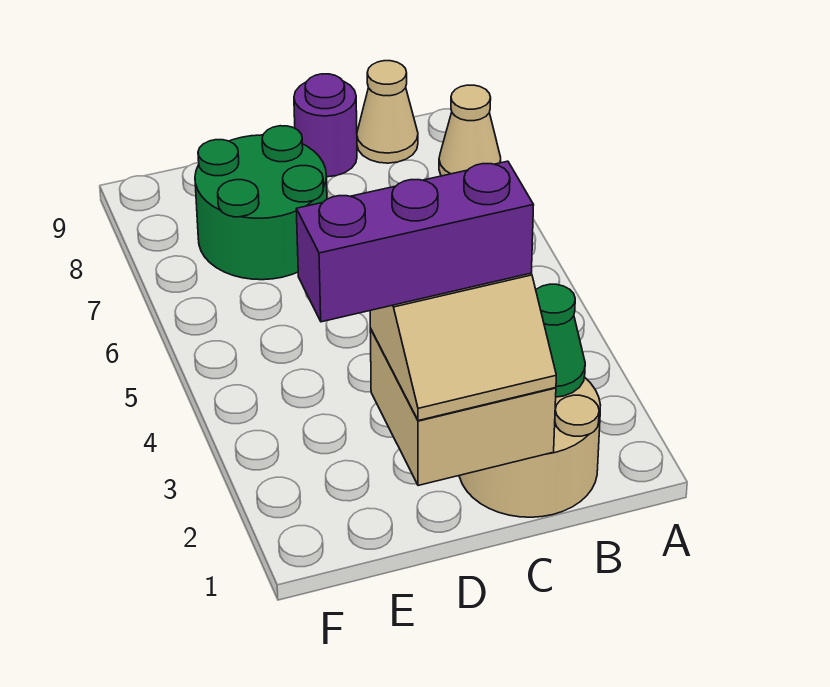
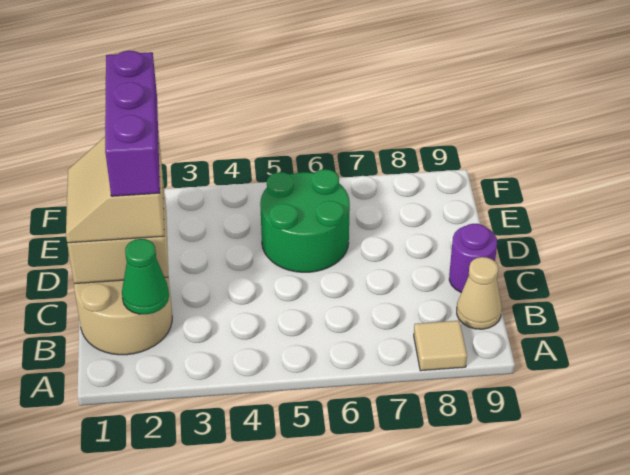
tan 1x1 cone [439,85,501,176] -> tan 1x1 tile [414,321,467,371]
green 2x2 round brick [195,126,327,280] -> green 2x2 round brick moved to [260,169,350,272]

